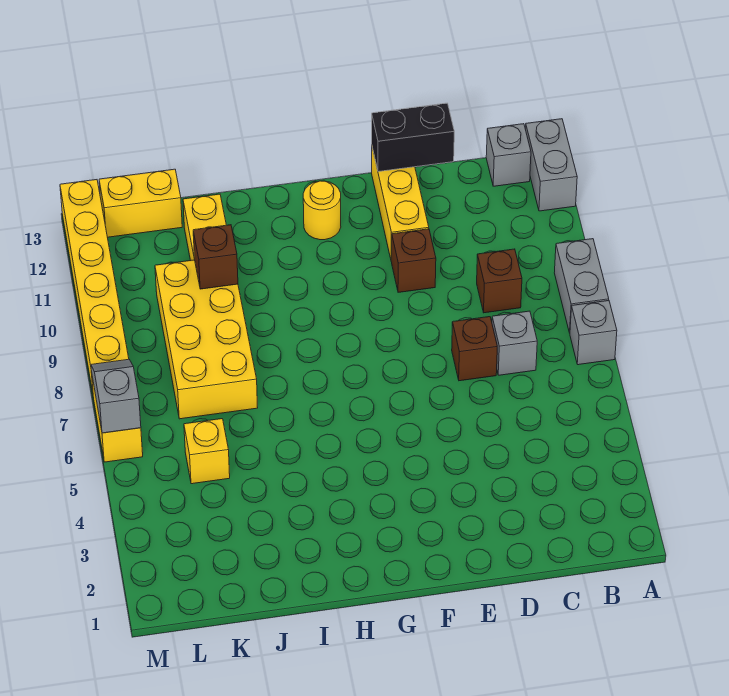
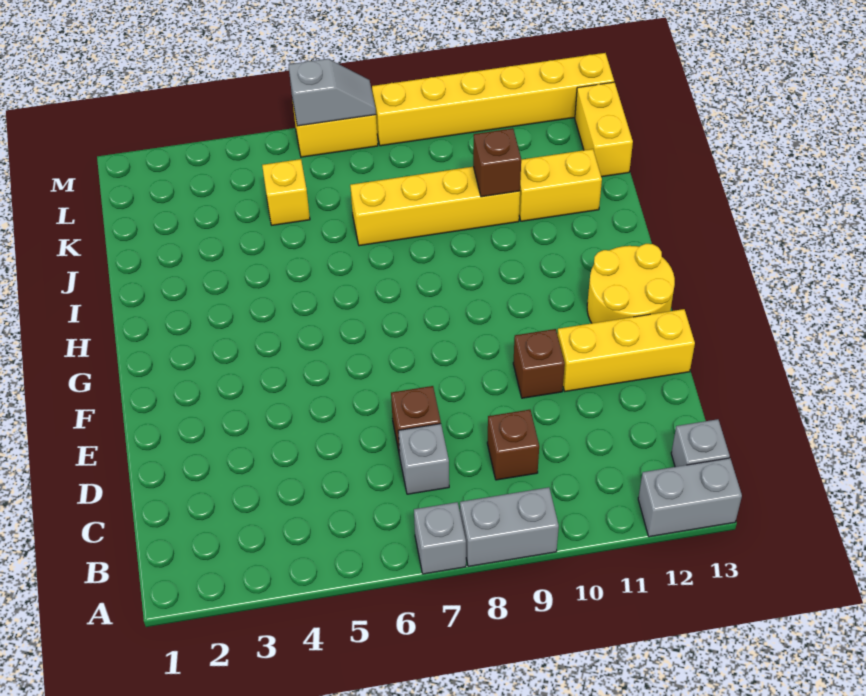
black 1x2 brick [372,103,454,172] -> none
yellow 1x1 round brick [303,181,341,240] -> yellow 2x2 round brick [587,244,675,323]
yellow 2x4 brick [155,260,258,419] -> yellow 1x4 brick [350,167,520,246]

